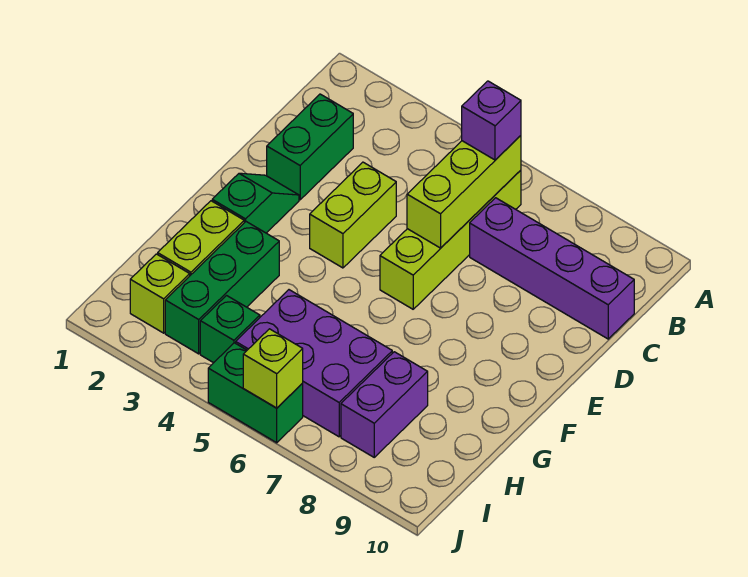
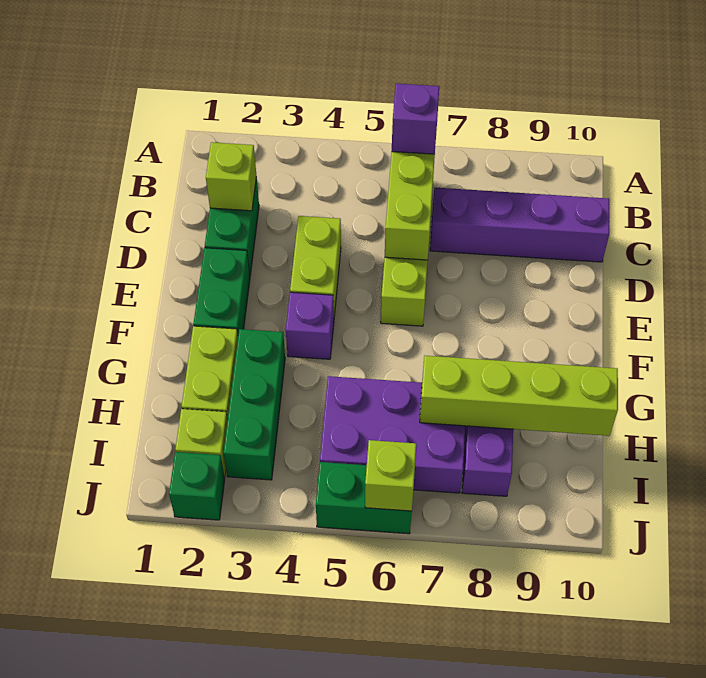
none -> lime 1x1 brick [206,142,256,211]
green 1x2 slope [212,173,299,233] -> green 1x2 brick [193,248,250,334]
none -> purple 1x1 brick [286,292,334,359]
none -> lime 1x4 brick [420,356,618,436]
green 1x1 brick [200,296,260,363] -> green 1x1 brick moved to [169,452,225,520]

